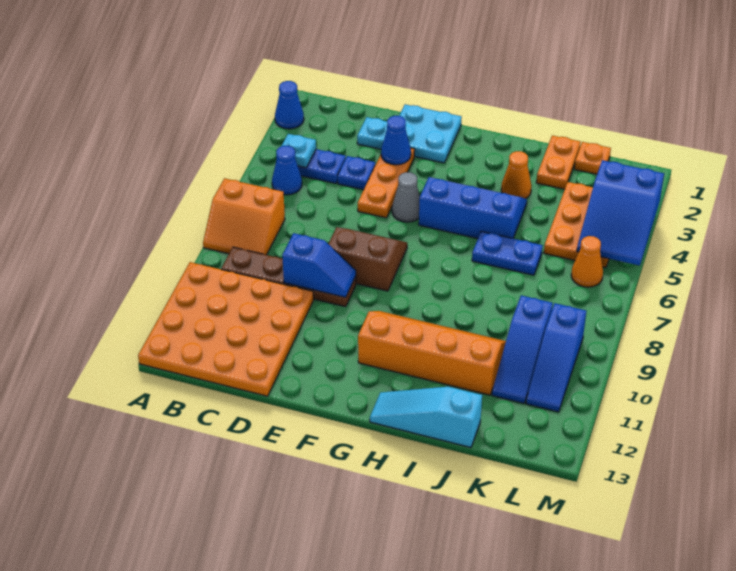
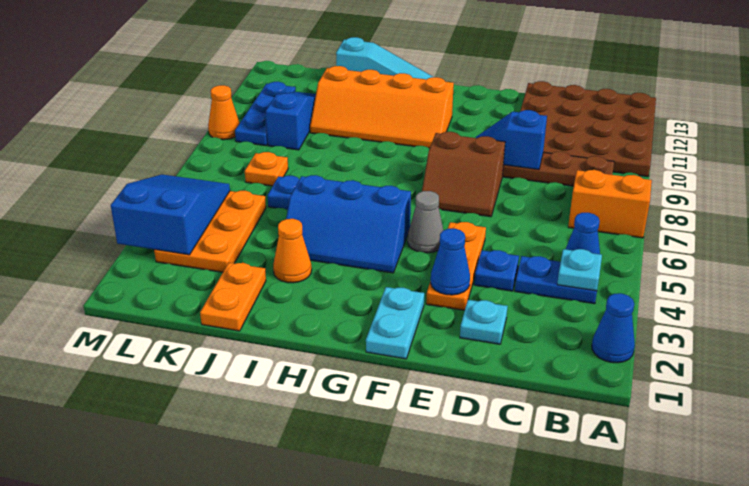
orange 4x4 plate [138,262,314,396] -> brown 4x4 plate [521,81,656,177]
cyan 2x2 plate [399,104,462,163] -> cyan 1x2 plate [366,287,424,359]
orange 1x1 plate [574,142,611,174] -> orange 1x1 plate moved to [245,152,288,186]
orange 1x1 cone [571,236,603,287] -> orange 1x1 cone moved to [208,85,239,140]
blue 1x3 slope [526,303,586,412] -> blue 1x3 plate [235,82,296,146]

